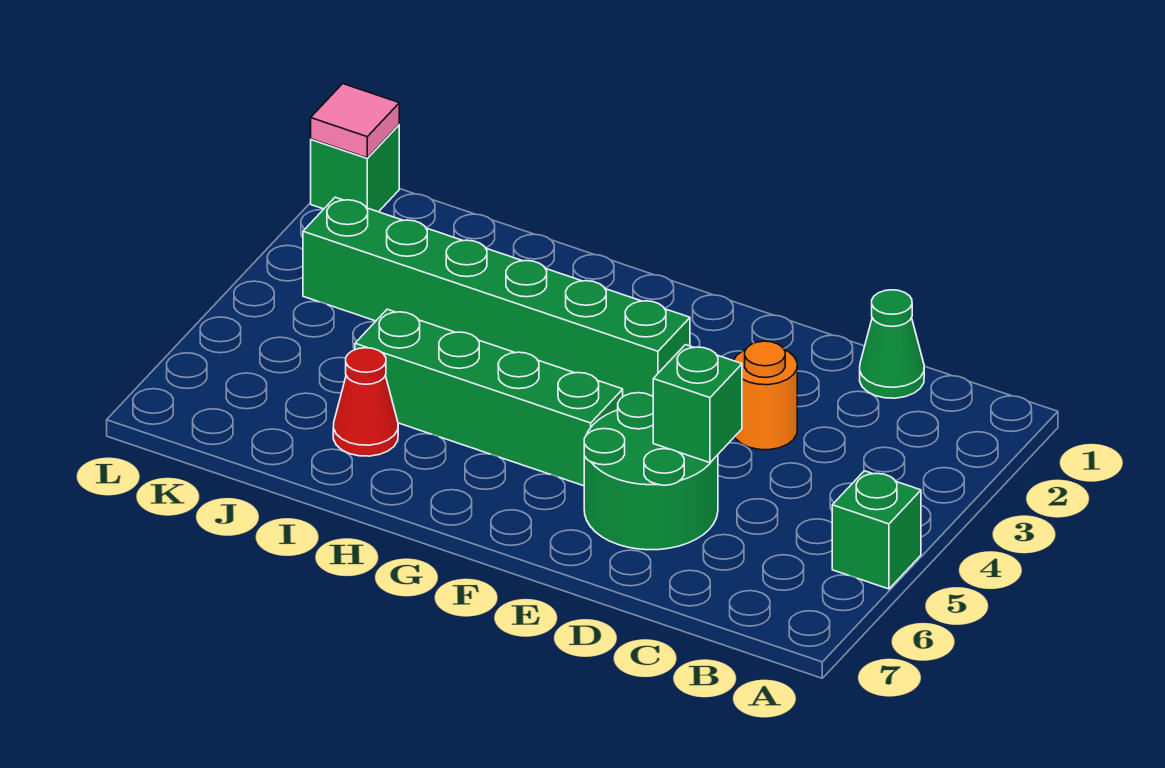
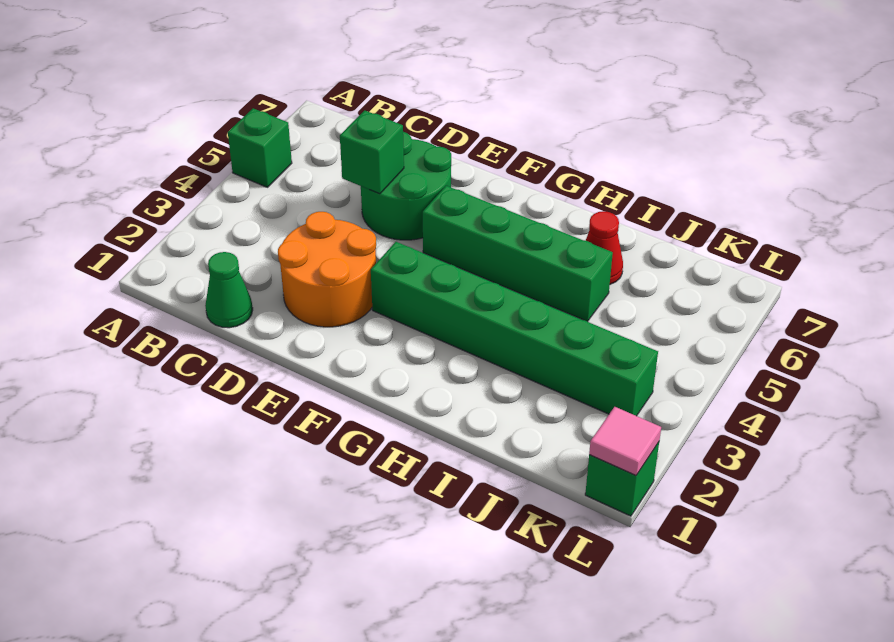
orange 1x1 round brick [734,341,797,450] -> orange 2x2 round brick [278,212,376,327]

